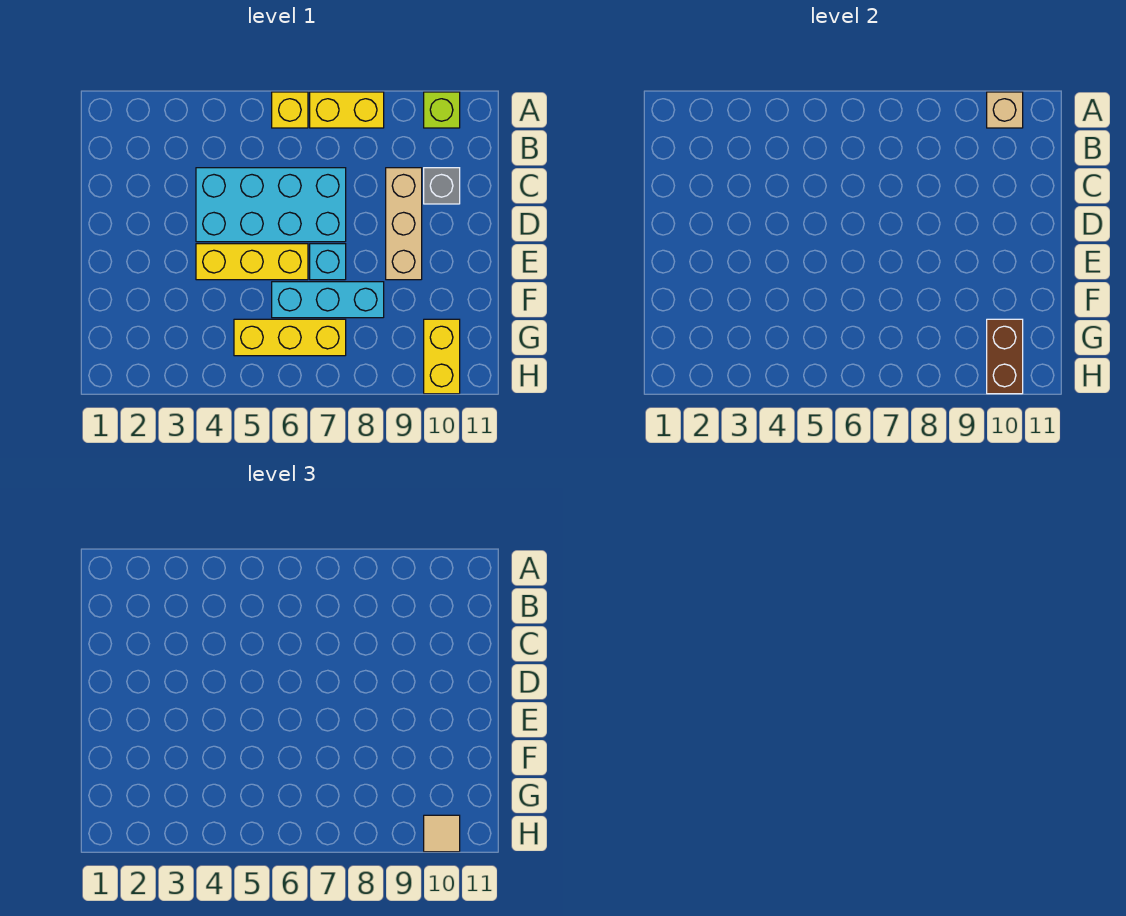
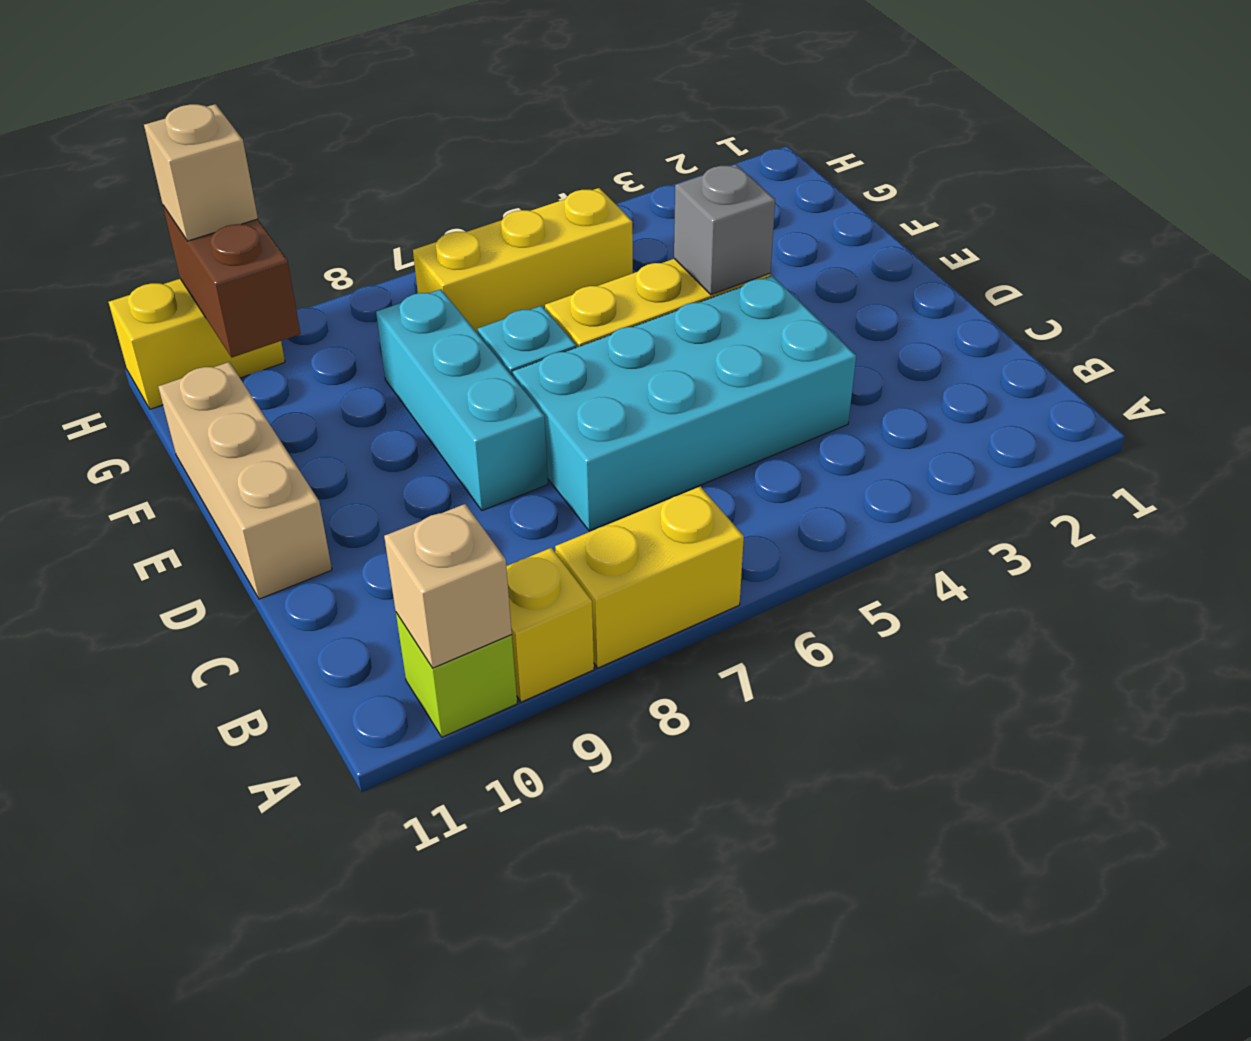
yellow 1x1 brick [272,92,308,128] -> yellow 1x1 brick moved to [506,548,594,702]
tan 1x3 brick [386,168,422,280] -> tan 1x3 brick moved to [158,362,332,599]
grey 1x1 brick [424,168,460,204] -> grey 1x1 brick moved to [674,164,775,295]
cyan 1x3 brick [272,282,384,318] -> cyan 1x3 brick turned to [376,289,548,511]
yellow 1x2 brick [424,319,460,394] -> yellow 1x2 brick turned to [109,279,285,409]
tan 1x1 tile [424,815,460,852] -> tan 1x1 brick [144,104,258,241]

